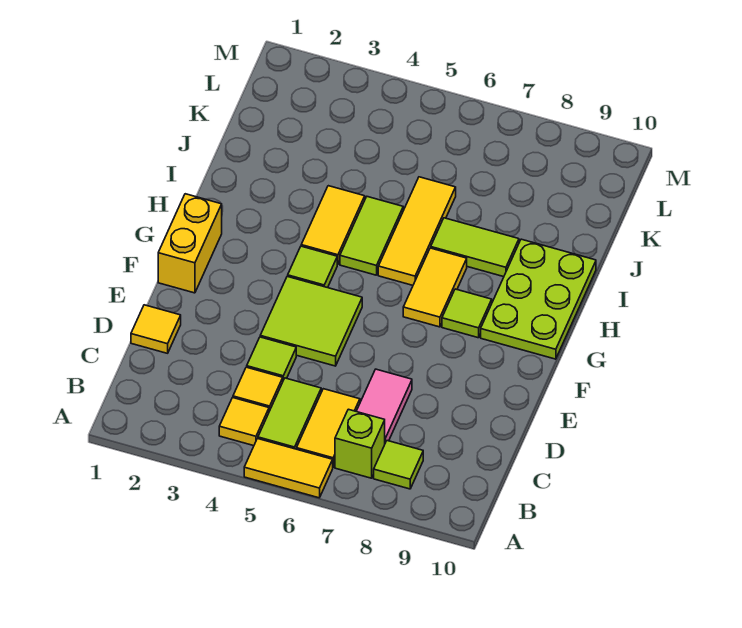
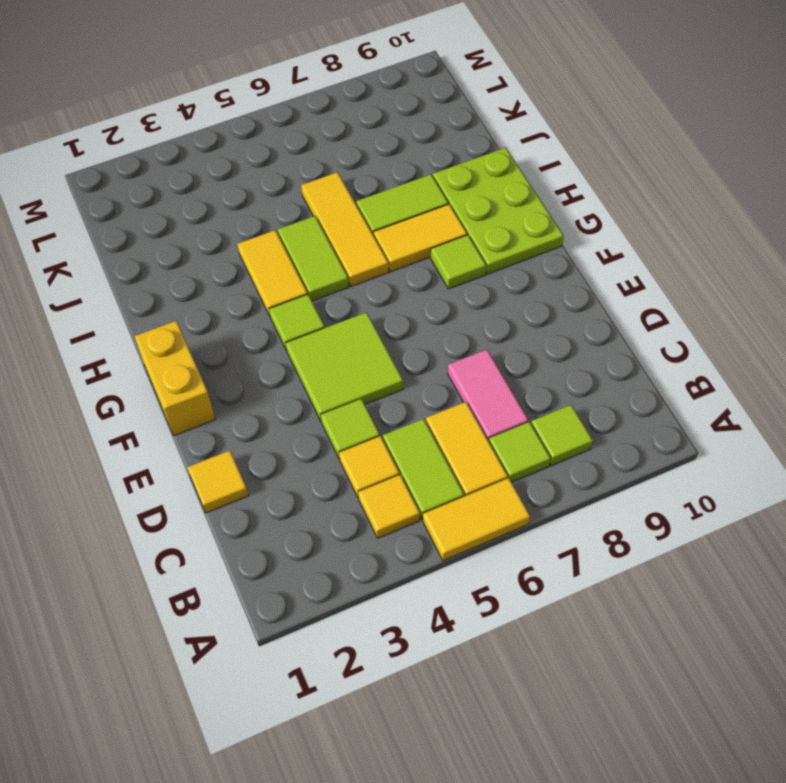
lime 1x1 brick [335,409,385,478] -> lime 1x1 tile [489,422,551,482]
yellow 1x2 tile [403,248,467,327] -> yellow 1x2 tile turned to [374,204,467,271]

